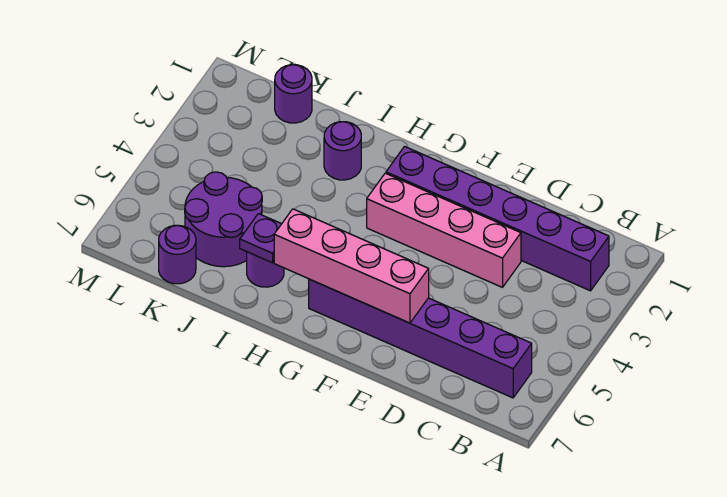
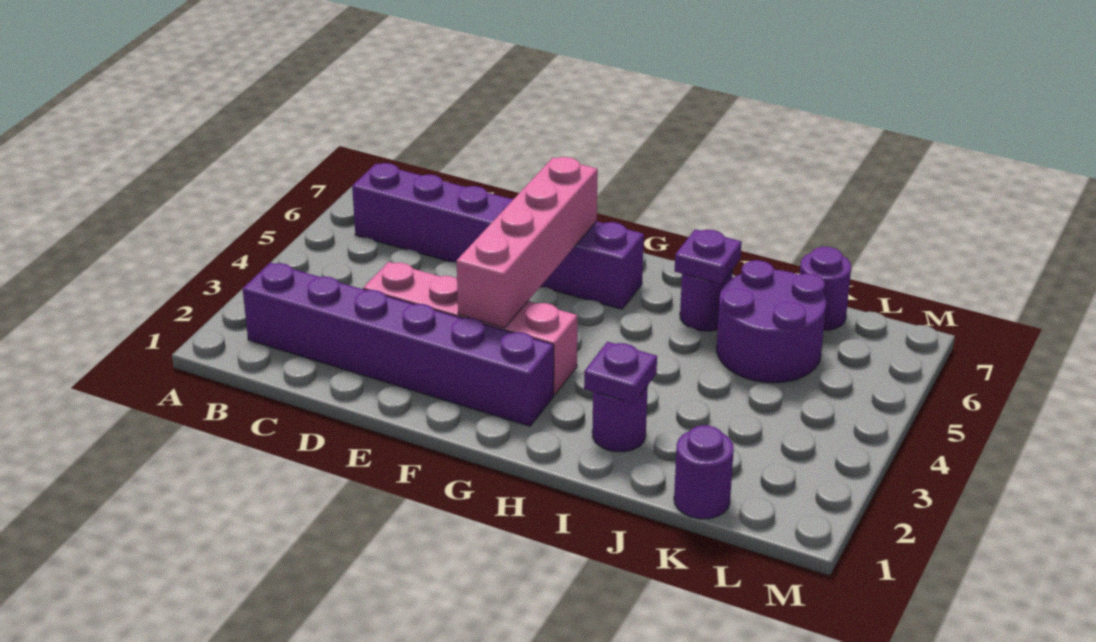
pink 1x4 brick [274,209,429,323] -> pink 1x4 brick turned to [457,157,598,328]
none -> purple 1x1 plate [584,342,657,403]

